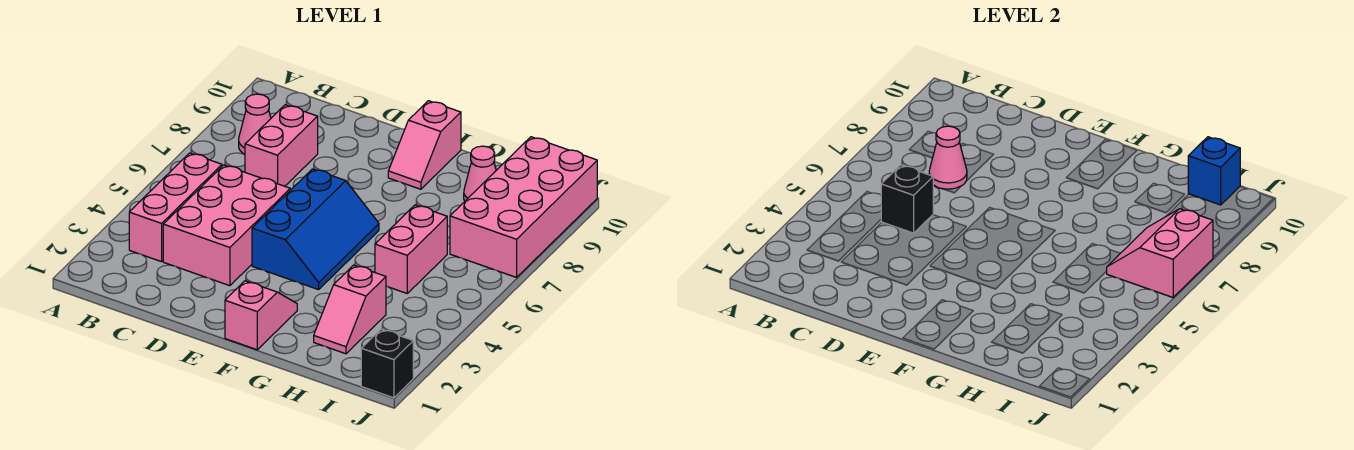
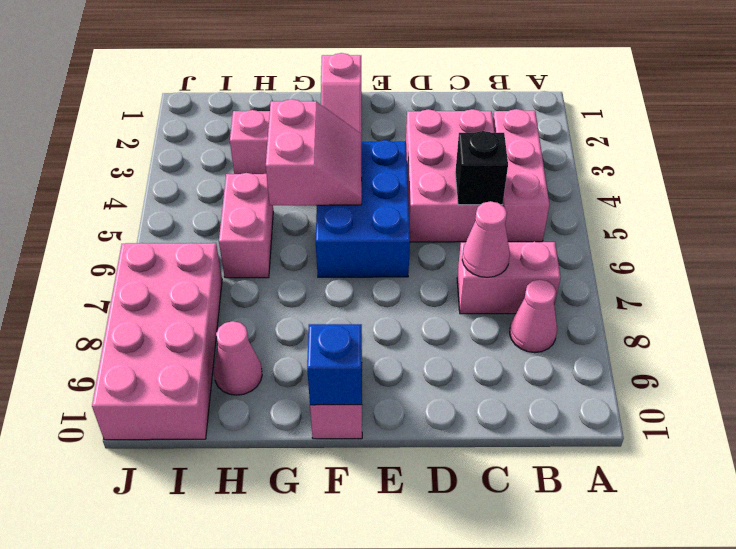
pink 1x2 brick [245,105,318,186] -> pink 1x2 brick turned to [457,242,561,314]
blue 2x3 slope [252,169,379,290] -> blue 2x3 brick [316,140,410,277]
pink 2x2 slope [1107,209,1213,297] -> pink 2x2 slope moved to [266,99,362,205]
blue 1x1 brick [1188,137,1240,205] -> blue 1x1 brick moved to [307,324,362,405]
black 1x1 brick [361,329,413,398] -> none

